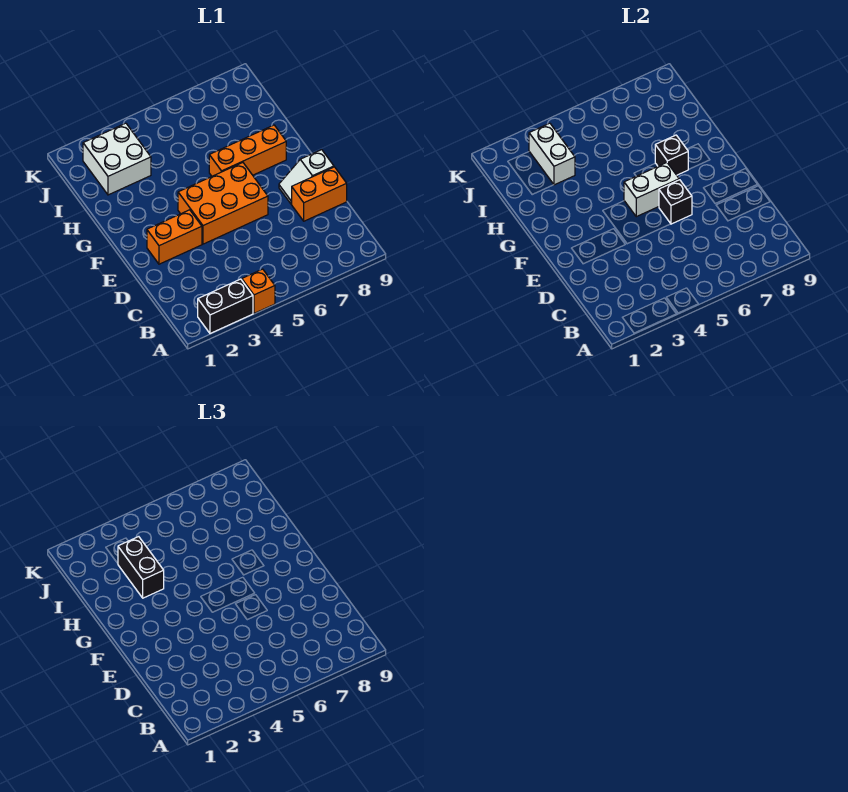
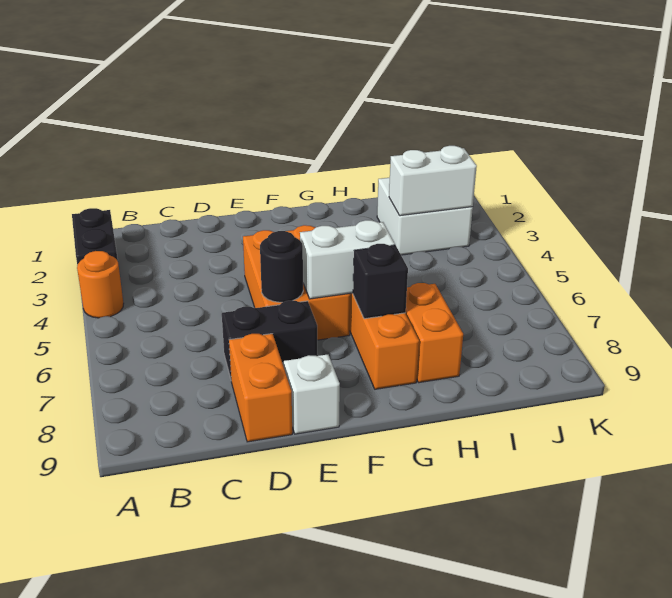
orange 1x1 brick [242,269,275,313] -> orange 1x1 round brick [77,251,124,318]
orange 1x2 brick [147,210,202,264] -> orange 1x2 brick moved to [406,283,463,383]
black 1x1 brick [659,180,692,224] -> black 1x1 round brick [260,231,303,302]
white 1x2 brick [624,163,679,217] -> white 1x2 brick turned to [300,220,395,299]
black 1x2 brick [118,537,164,598] -> black 1x2 brick moved to [222,301,318,379]

